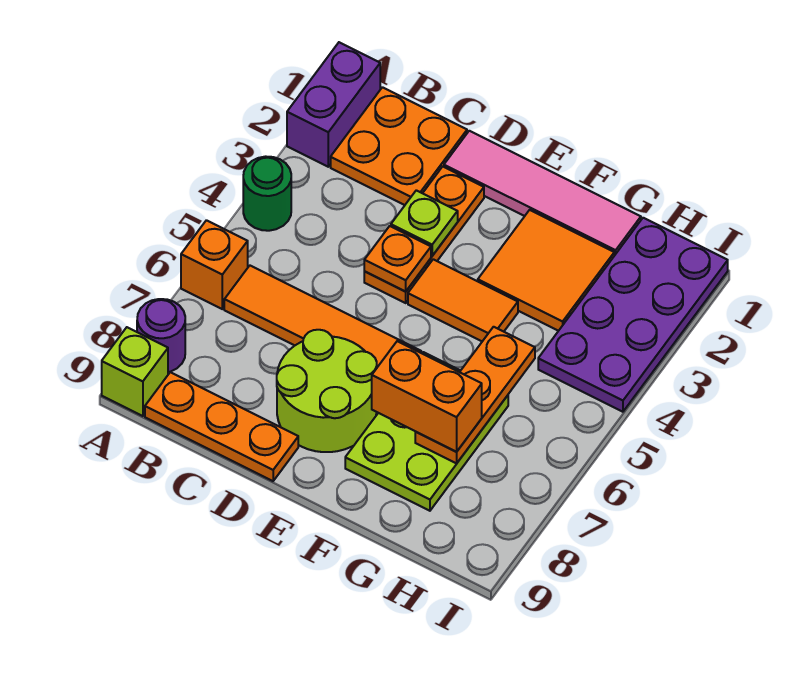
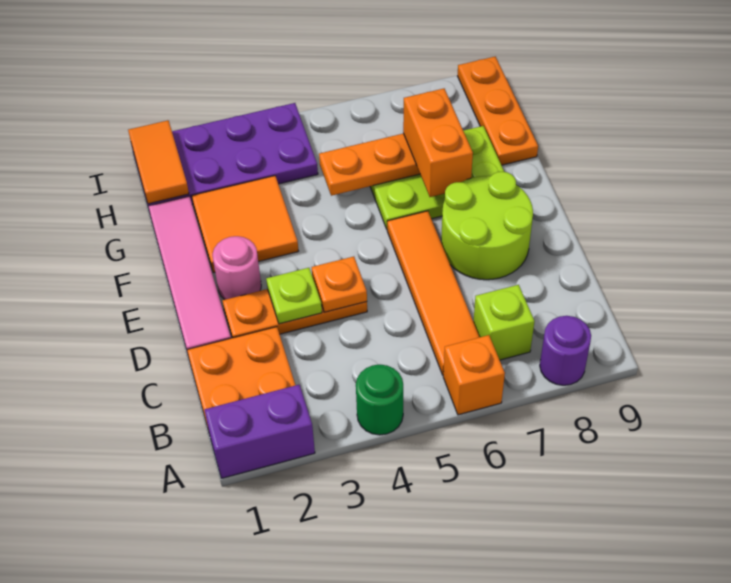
lime 1x1 brick [102,327,168,416] -> lime 1x1 brick moved to [473,285,535,360]
orange 1x3 plate [145,372,298,481] -> orange 1x3 plate moved to [458,57,538,165]
none -> pink 1x1 round brick [213,236,261,300]
orange 1x2 tile [408,259,518,341] -> orange 1x2 tile moved to [128,120,189,204]

